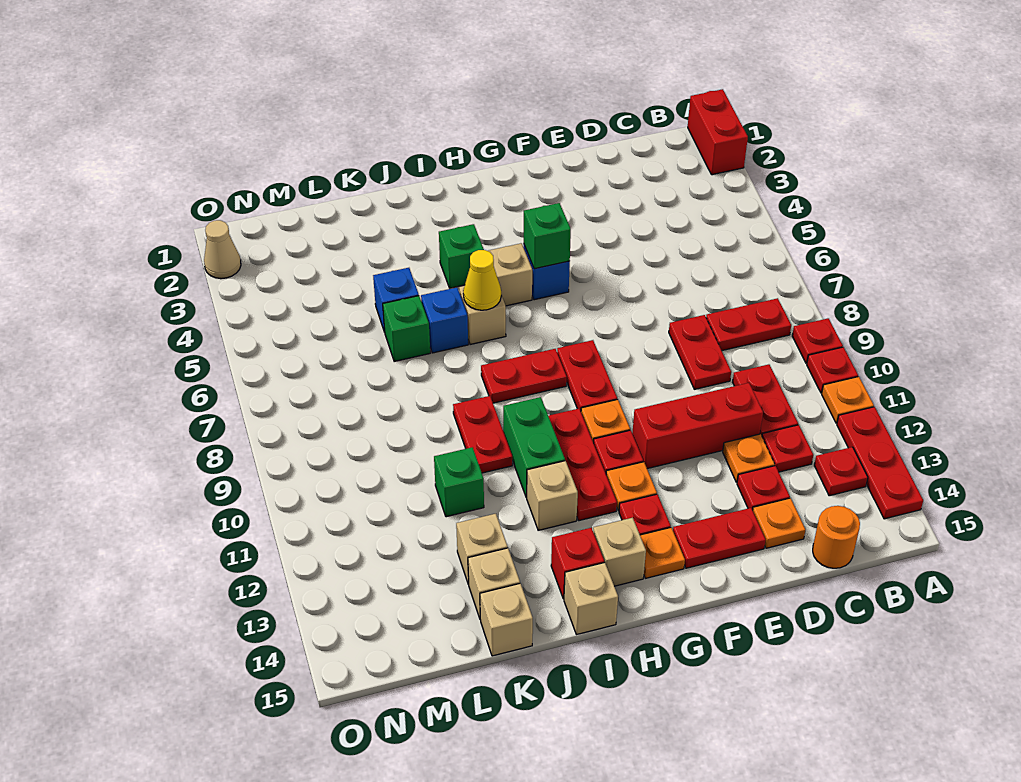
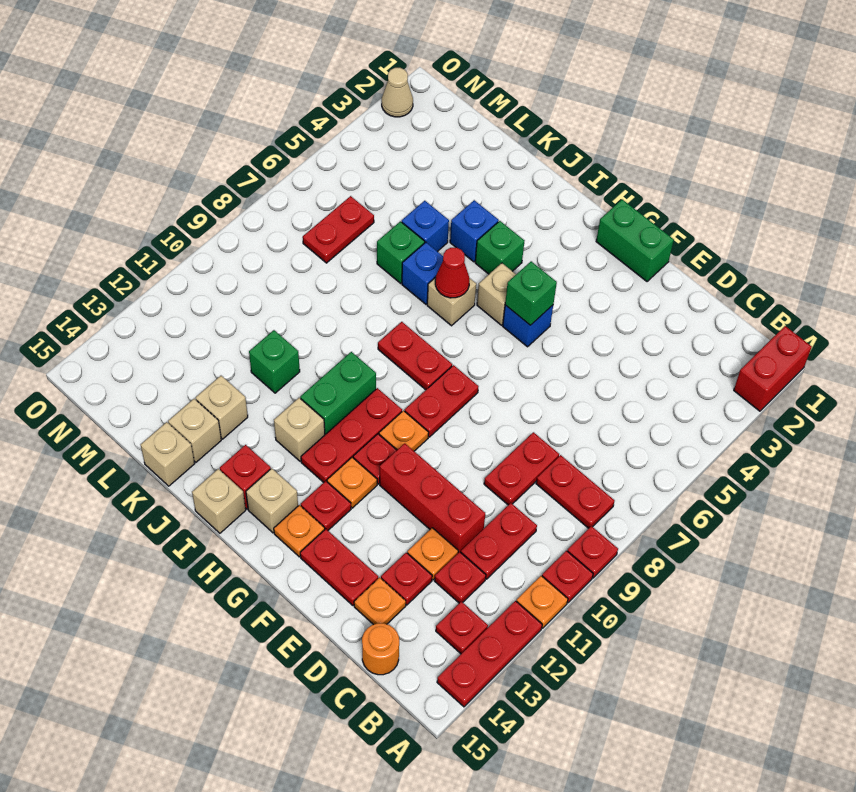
none -> green 1x2 brick [596,200,674,282]
yellow 1x1 cone [463,250,501,310] -> red 1x1 cone [435,248,469,298]
none -> blue 1x1 brick [450,200,499,262]
red 1x2 plate [453,396,512,473] -> red 1x2 plate moved to [303,196,374,263]

